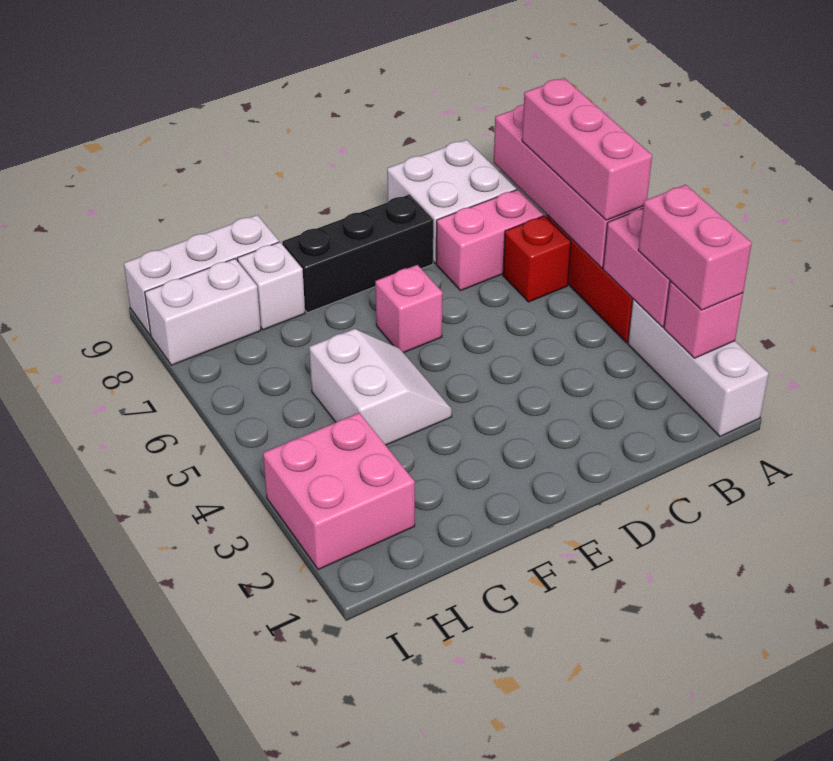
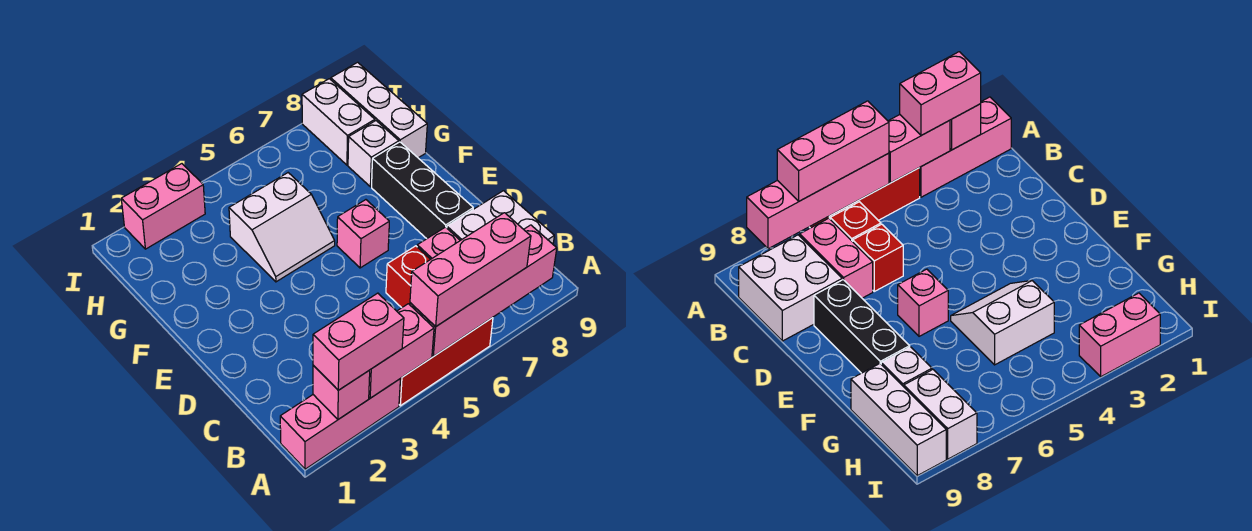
white 1x3 brick [628,299,769,436] -> pink 1x3 brick [280,379,400,469]
none -> red 1x1 brick [386,246,430,308]
pink 2x2 brick [263,413,415,570] -> pink 1x2 brick [121,164,205,249]

